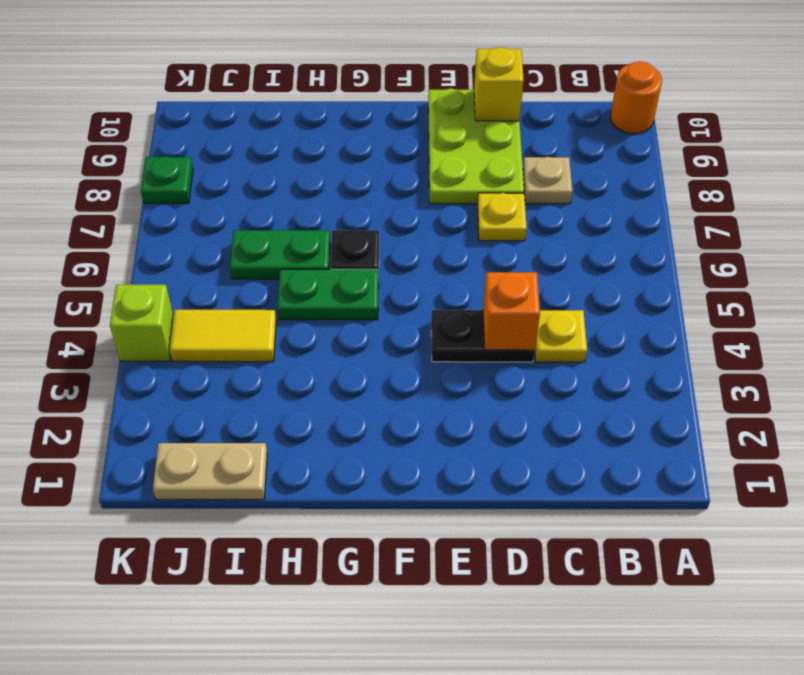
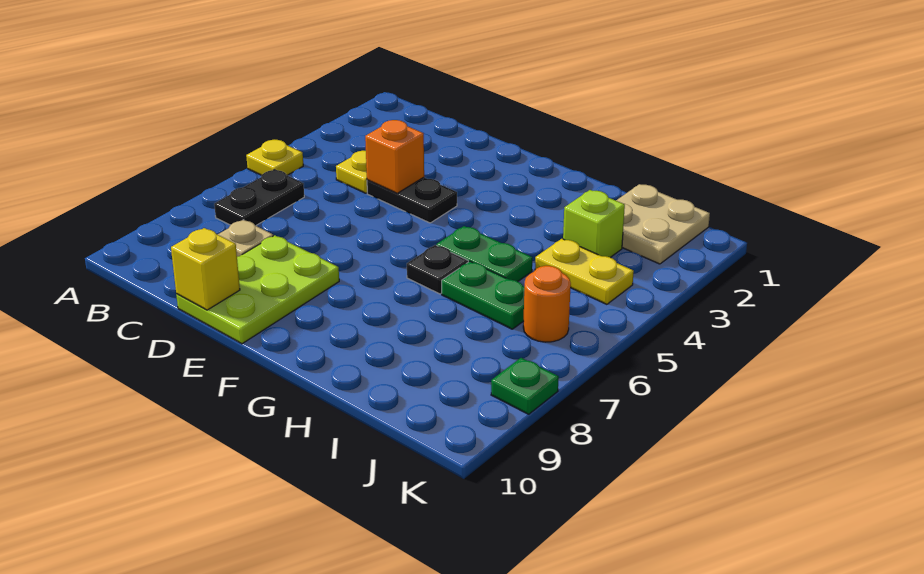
orange 1x1 round brick [610,61,662,134] -> orange 1x1 round brick moved to [523,266,571,342]
none -> black 1x2 plate [214,170,304,226]
yellow 1x1 plate [478,193,527,241] -> yellow 1x1 plate moved to [246,140,303,175]
tan 1x2 plate [153,443,267,500] -> tan 2x2 plate [616,184,710,264]
yellow 1x2 tile [170,310,276,362] -> yellow 1x2 plate [535,239,634,304]
lime 1x1 brick [110,285,174,361] -> lime 1x1 brick moved to [563,190,625,257]

